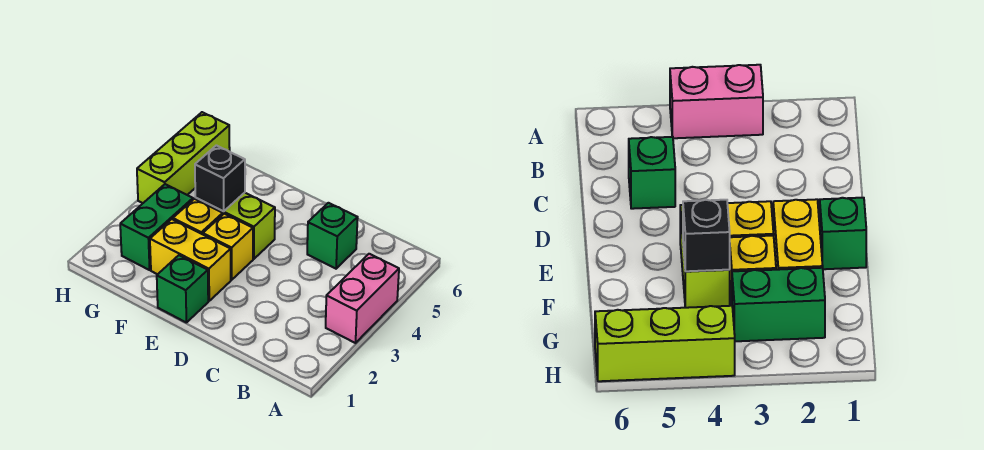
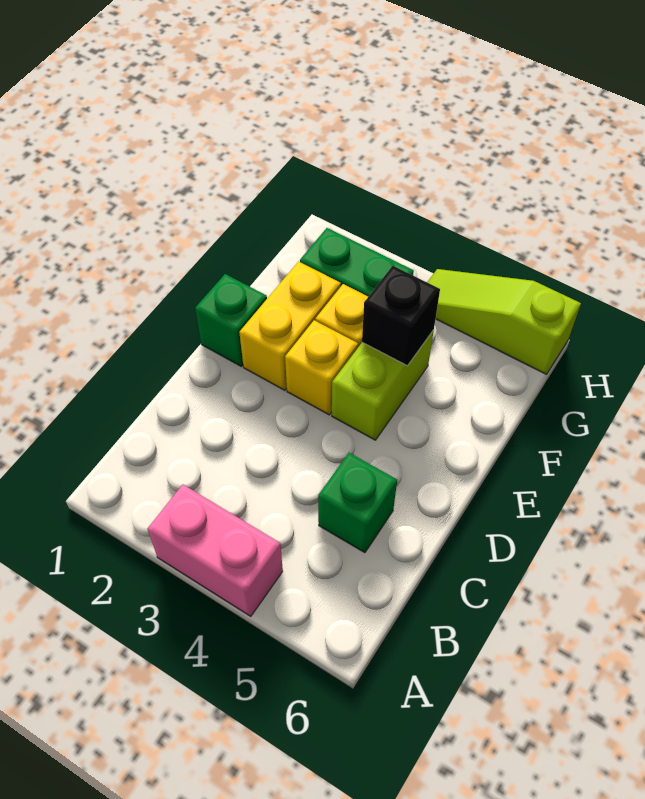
lime 1x3 brick [137,112,230,203] -> lime 1x3 slope [427,269,581,374]

